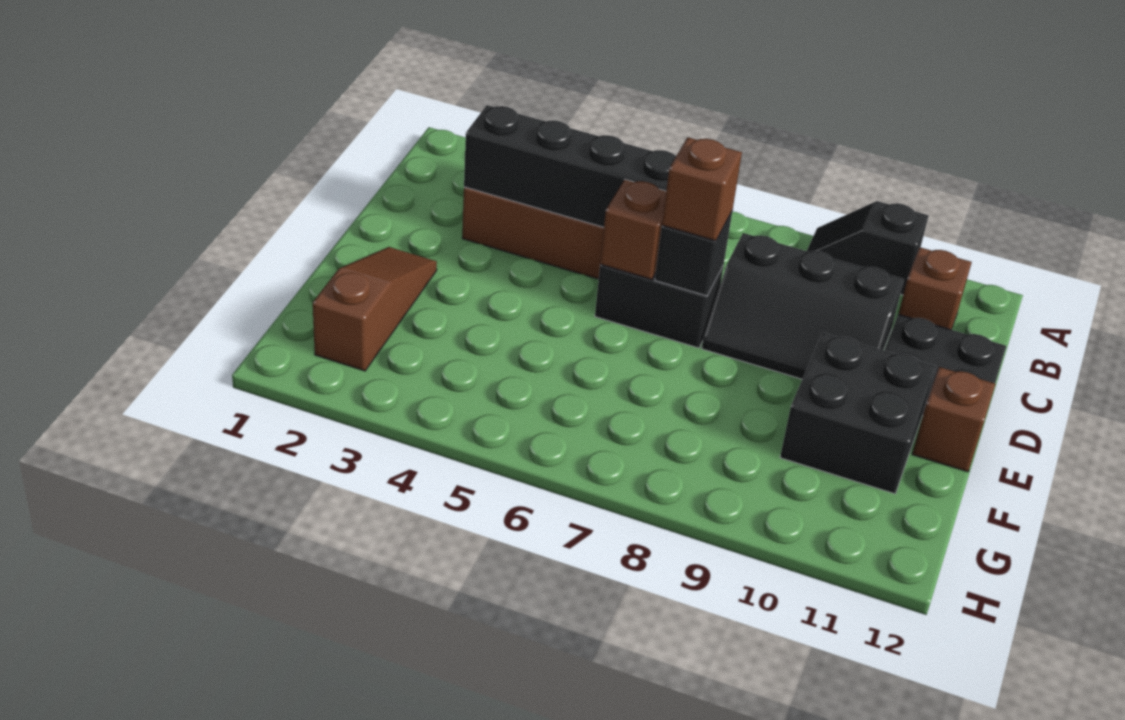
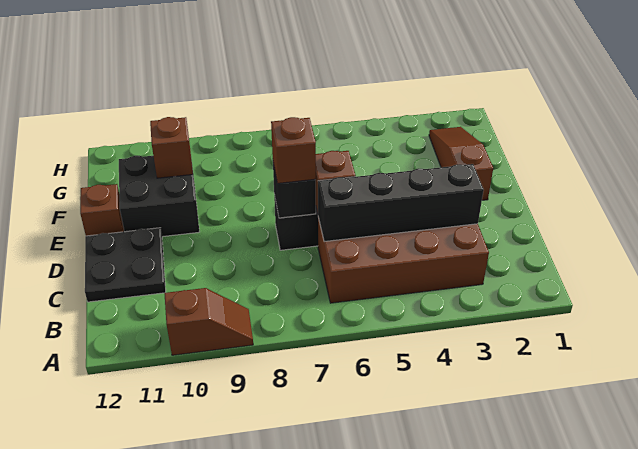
black 1x2 slope [807,201,929,295] -> brown 1x2 slope [164,288,253,355]
brown 1x1 brick [899,247,972,330] -> brown 1x1 brick moved to [150,117,193,178]
black 2x3 slope [702,233,904,379] -> none
brown 1x3 slope [313,247,437,371] -> brown 1x3 slope turned to [429,127,493,200]

